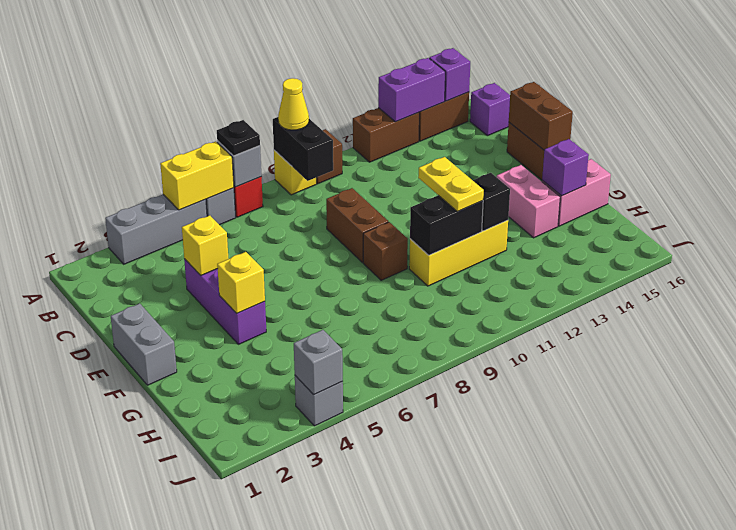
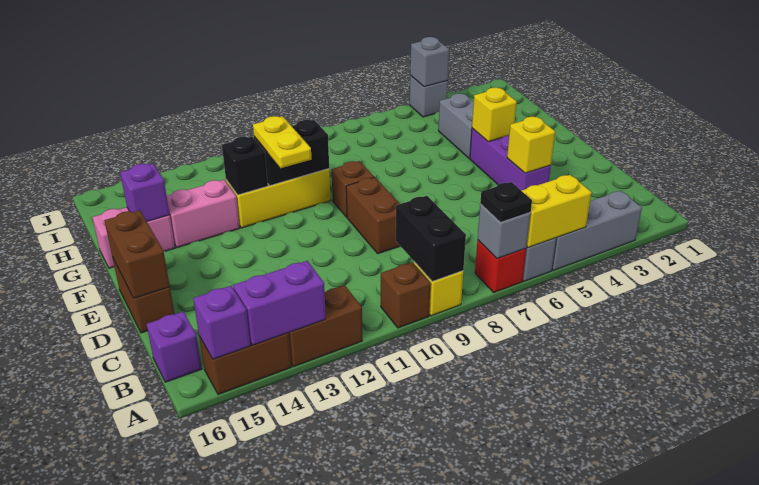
yellow 1x1 cone [278,78,309,130] -> none
grey 1x2 brick [111,303,177,385] -> grey 1x2 brick moved to [438,93,474,158]
pink 1x2 brick [497,165,560,238] -> pink 1x2 brick turned to [167,180,240,248]

